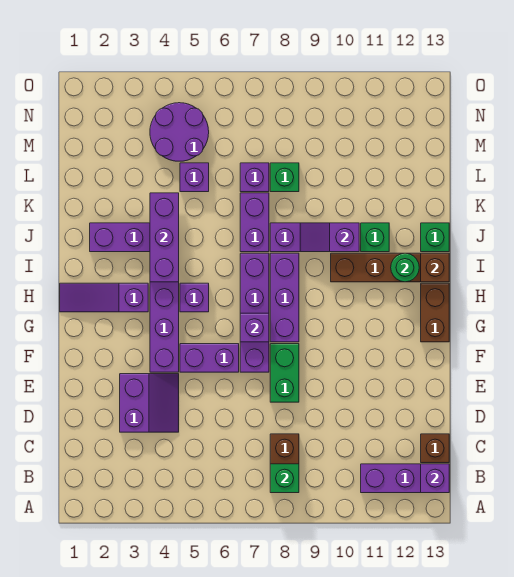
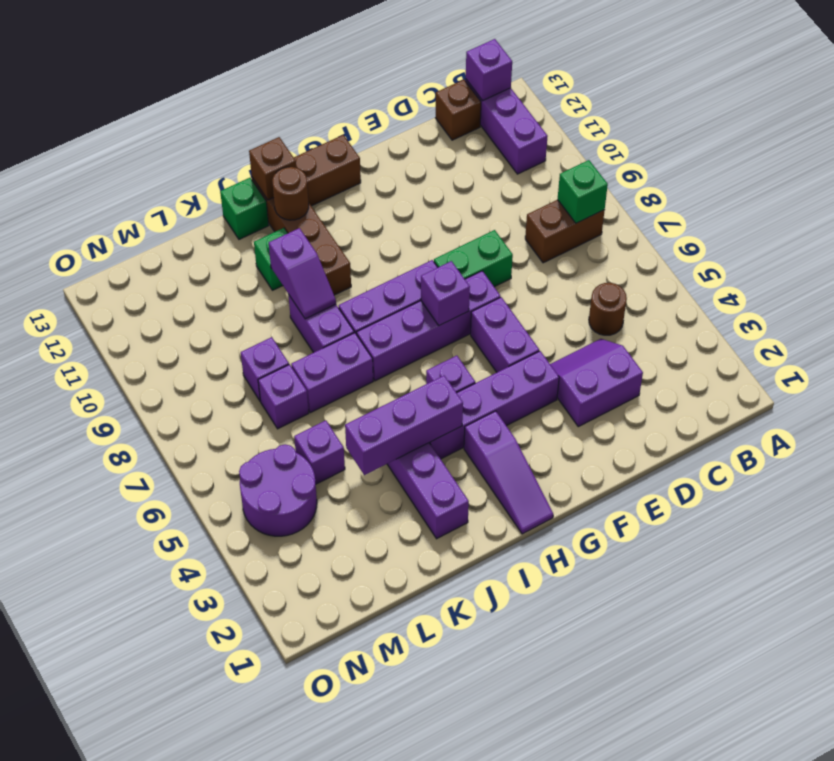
none -> brown 1x1 round brick [589,283,627,335]
green 1x1 round brick [391,253,419,282] -> brown 1x1 round brick [272,167,309,220]
green 1x1 brick [270,163,299,192] -> purple 1x1 brick [241,337,289,401]

